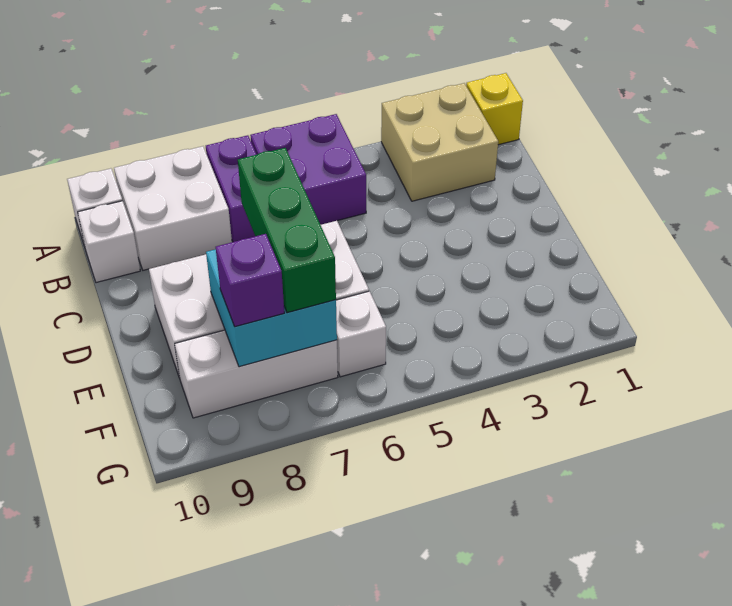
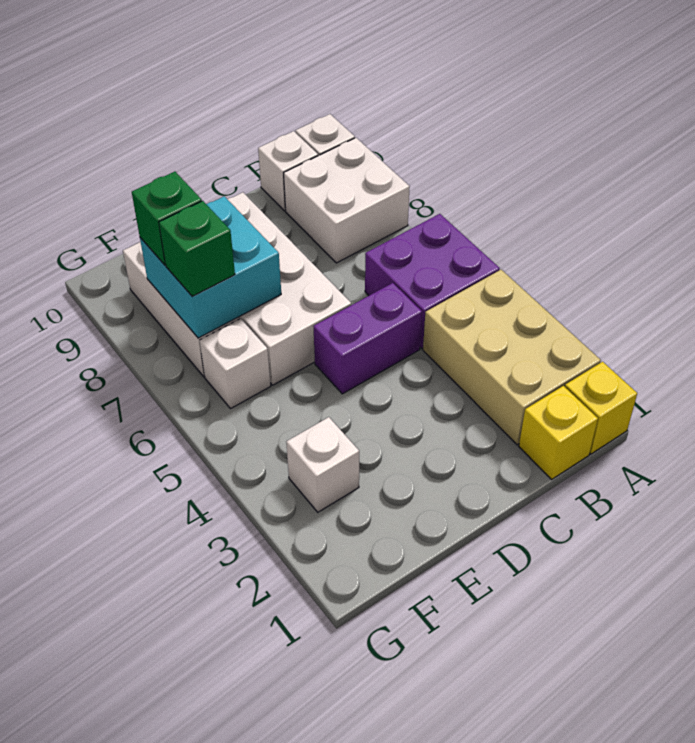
tan 2x2 brick [381,83,498,201] -> tan 2x3 brick [423,270,601,445]
purple 1x2 brick [206,135,257,242] -> purple 1x2 brick moved to [313,283,422,394]
none -> yellow 1x1 brick [519,386,598,479]
green 1x3 brick [238,148,336,313] -> green 1x1 brick [159,201,235,296]
none -> white 1x1 brick [286,417,359,512]
purple 1x1 brick [216,234,284,327] -> green 1x1 brick [132,172,202,265]

